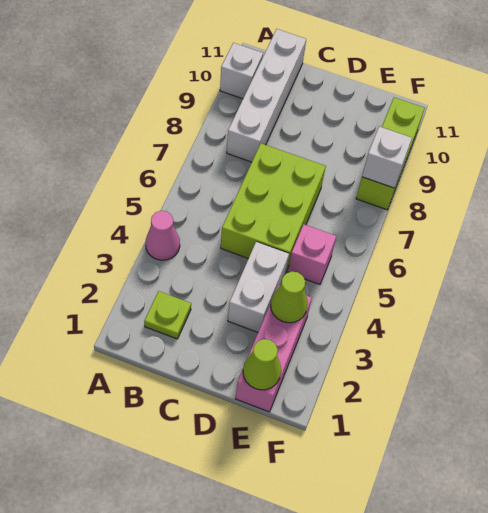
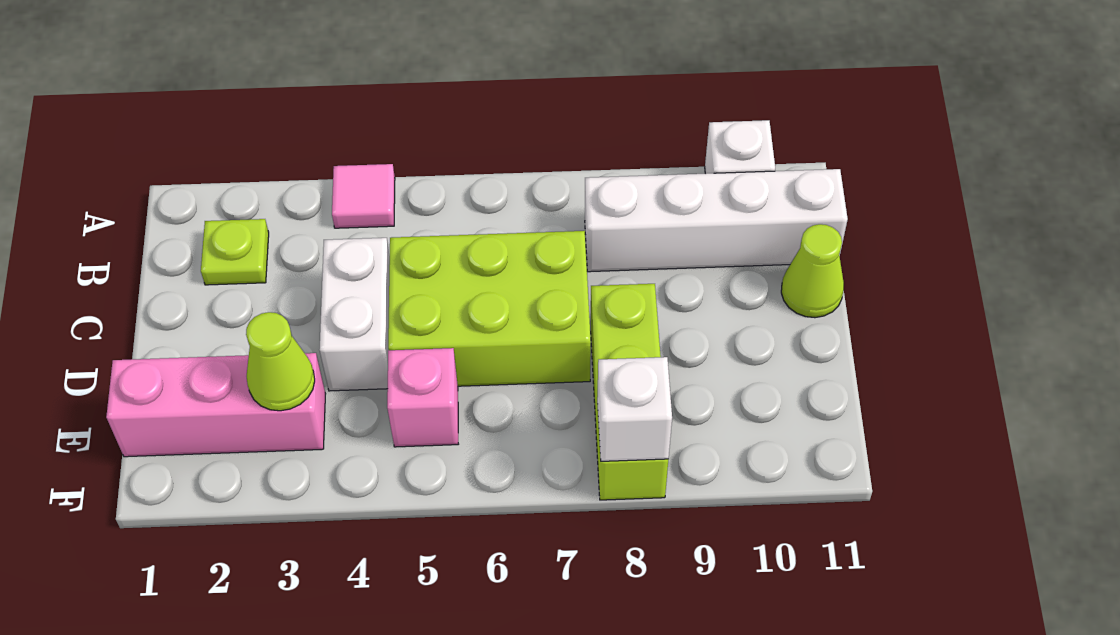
pink 1x1 cone [146,211,180,260] -> pink 1x1 tile [332,164,395,228]
white 1x2 brick [228,242,289,332] -> white 1x2 brick turned to [319,238,390,391]
lime 1x1 cone [243,339,281,390] -> lime 1x1 cone moved to [781,224,844,318]
lime 1x3 brick [356,97,425,210] -> lime 1x3 brick turned to [591,284,668,500]

